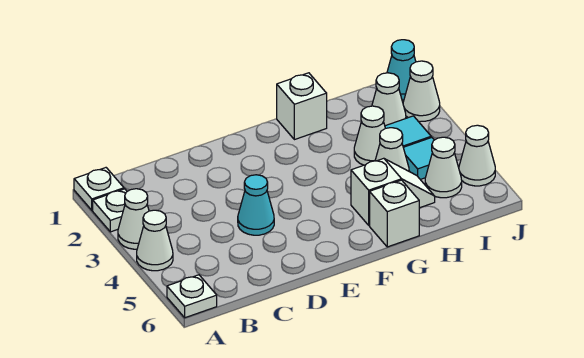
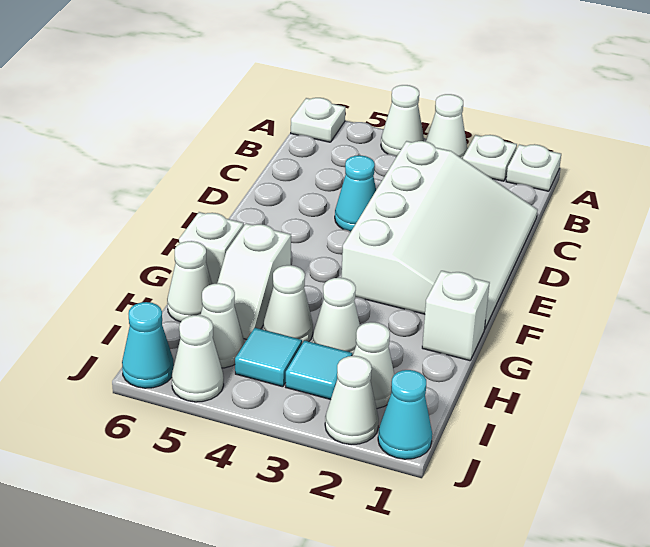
none -> white 3x4 slope [342,141,538,328]
none -> white 1x1 cone [167,241,212,322]
none -> cyan 1x1 cone [122,302,174,388]

